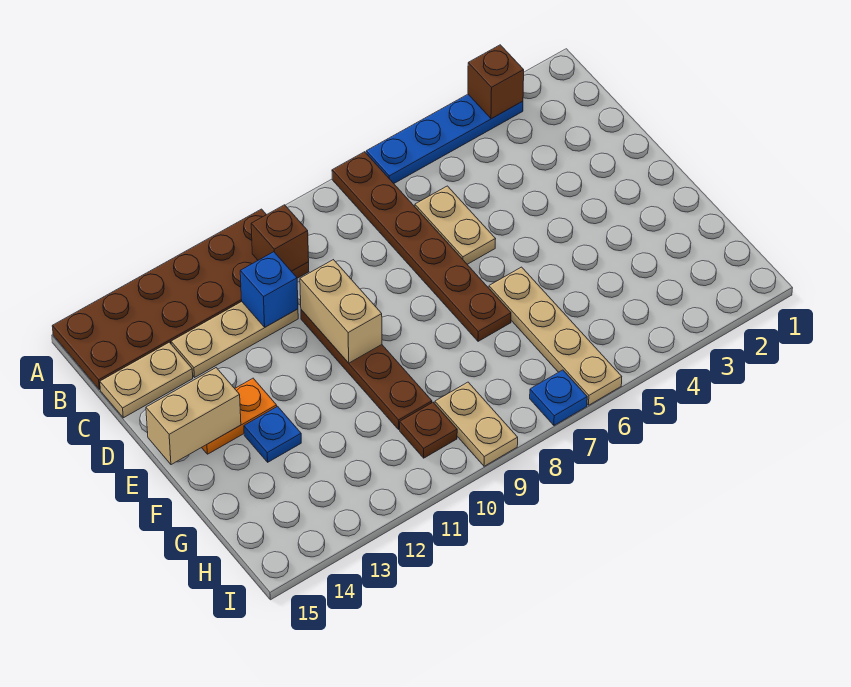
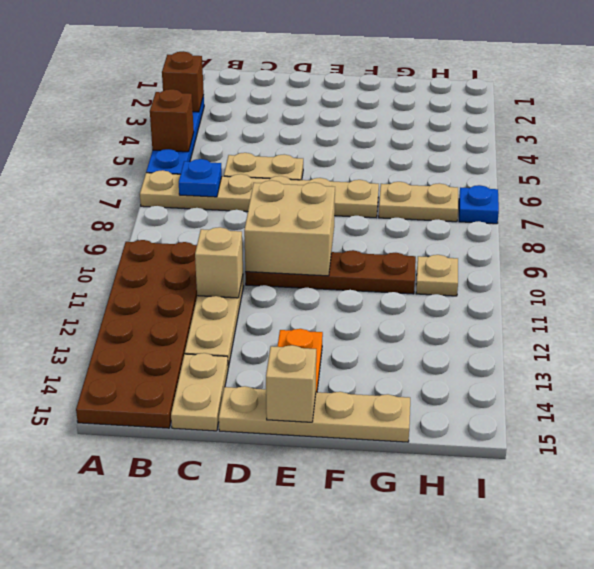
brown 1x6 plate [332,152,511,341] -> tan 1x6 plate [140,170,379,218]
brown 1x1 brick [251,205,309,271] -> brown 1x1 brick moved to [150,89,194,152]
blue 1x1 brick [240,252,298,327] -> tan 1x1 brick [195,227,243,298]
tan 1x2 brick [300,260,382,363] -> tan 2x2 brick [244,180,335,276]
tan 1x2 brick [146,368,241,465] -> tan 1x1 brick [266,345,316,422]
tan 1x4 plate [489,267,622,405] -> tan 1x4 plate moved to [219,386,410,442]
blue 1x1 plate [244,406,301,462] -> blue 1x1 plate moved to [179,159,222,197]
tan 1x2 plate [435,382,518,466] -> tan 1x2 plate moved to [379,182,458,222]
brown 1x1 plate [400,402,457,458] -> tan 1x1 plate [416,255,458,296]

